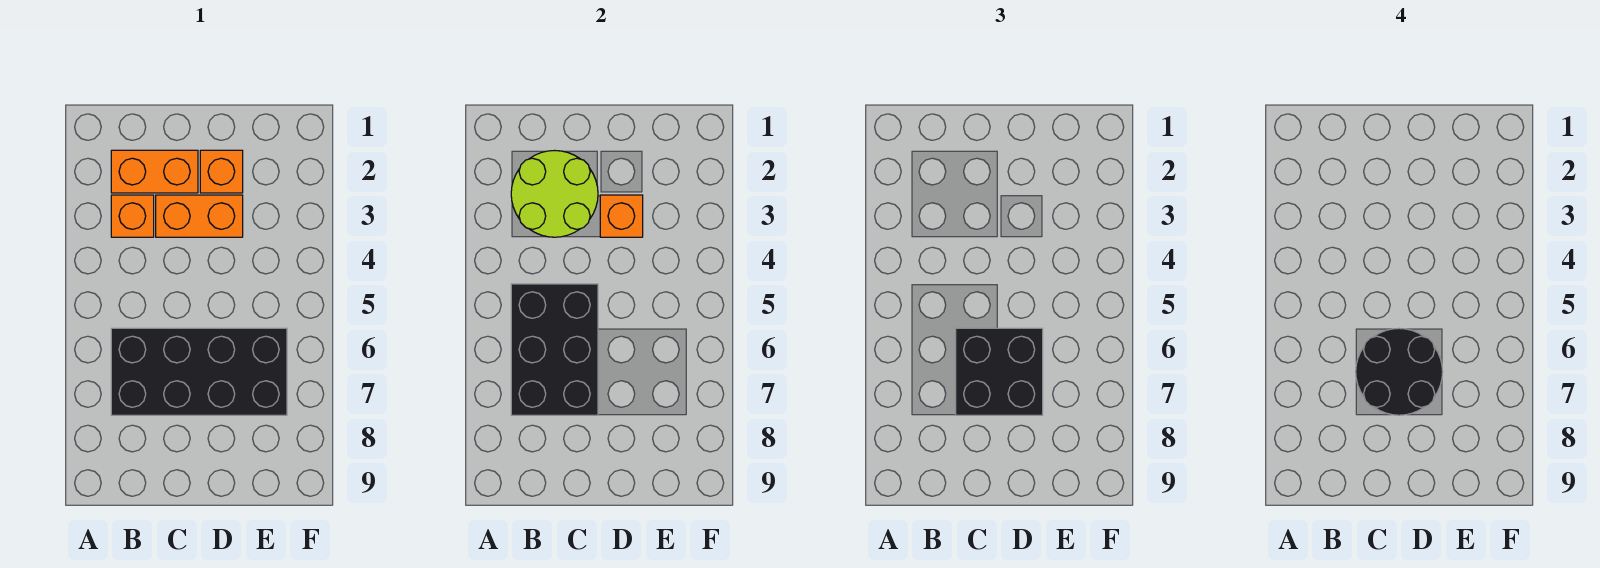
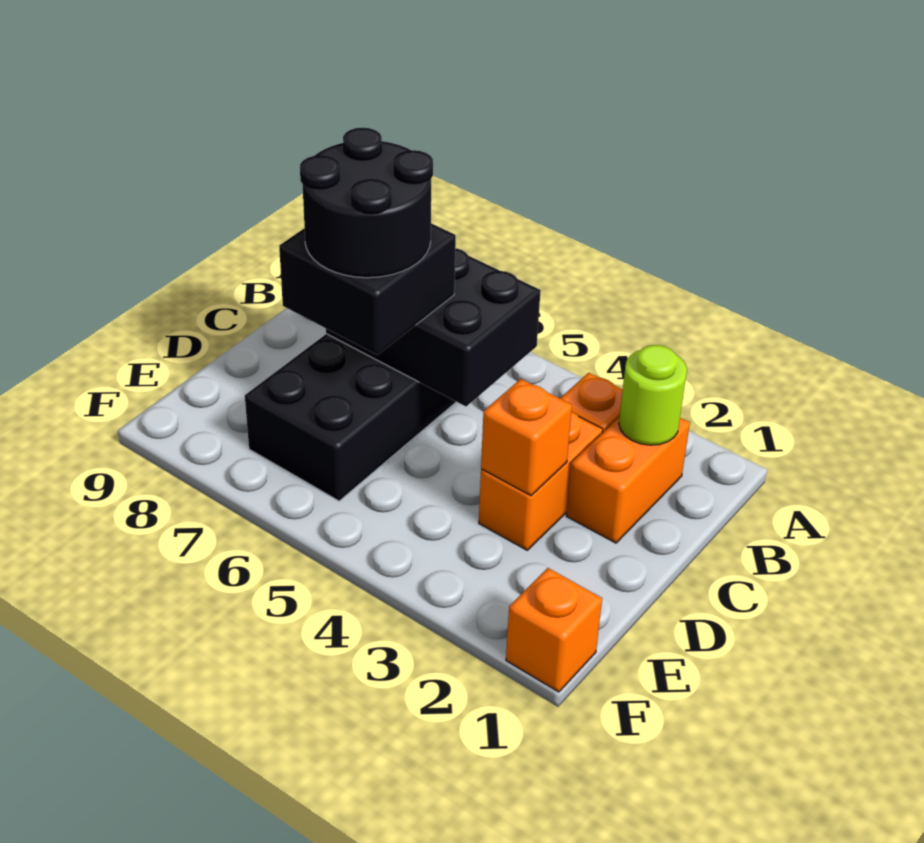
lime 2x2 round brick [511,150,598,237] -> lime 1x1 round brick [619,345,687,445]
orange 1x1 brick [200,150,243,193] -> orange 1x1 brick moved to [506,568,602,692]

